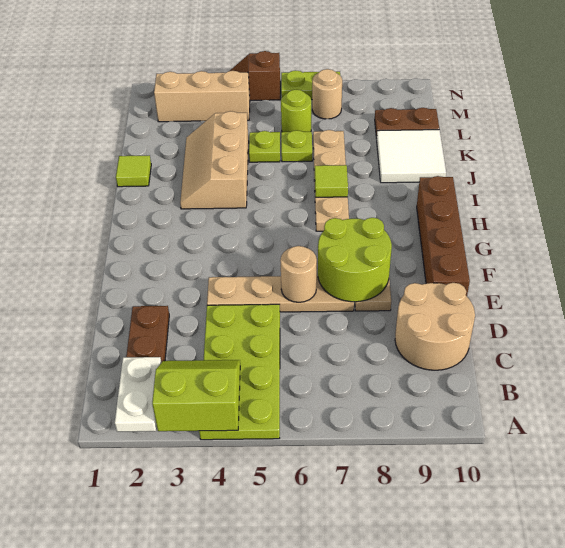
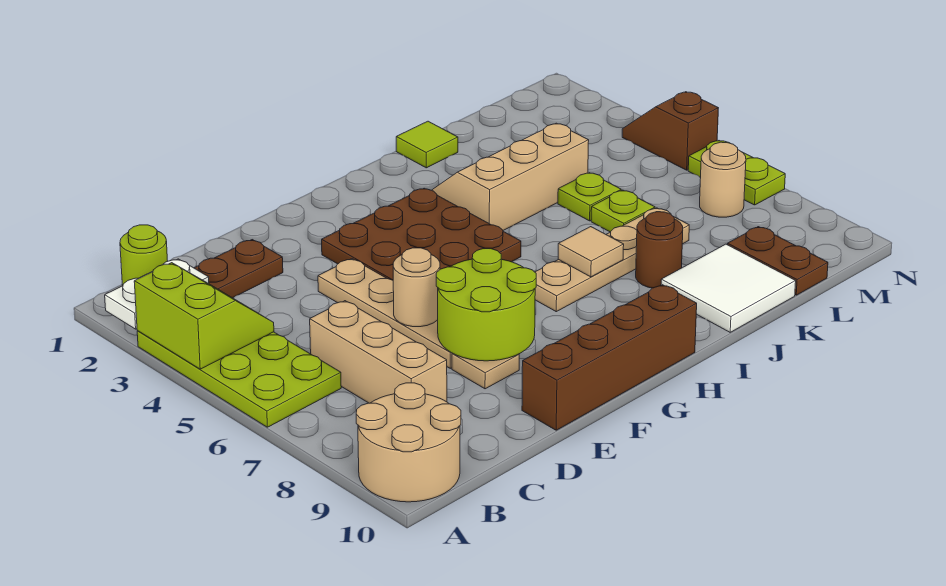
lime 2x4 plate [199,304,280,440] -> lime 2x4 plate turned to [137,331,341,427]
tan 2x2 round brick [395,283,475,370] -> tan 2x2 round brick moved to [356,383,461,502]
none -> brown 3x3 plate [322,188,521,280]
lime 1x1 tile [315,165,348,197] -> tan 1x1 tile [558,227,624,277]
none -> brown 1x1 round brick [636,212,683,288]
lime 1x1 round brick [281,90,311,132] -> lime 1x1 round brick moved to [120,225,168,285]
tan 1x3 brick [154,71,250,122] -> tan 1x3 brick moved to [310,301,447,403]

